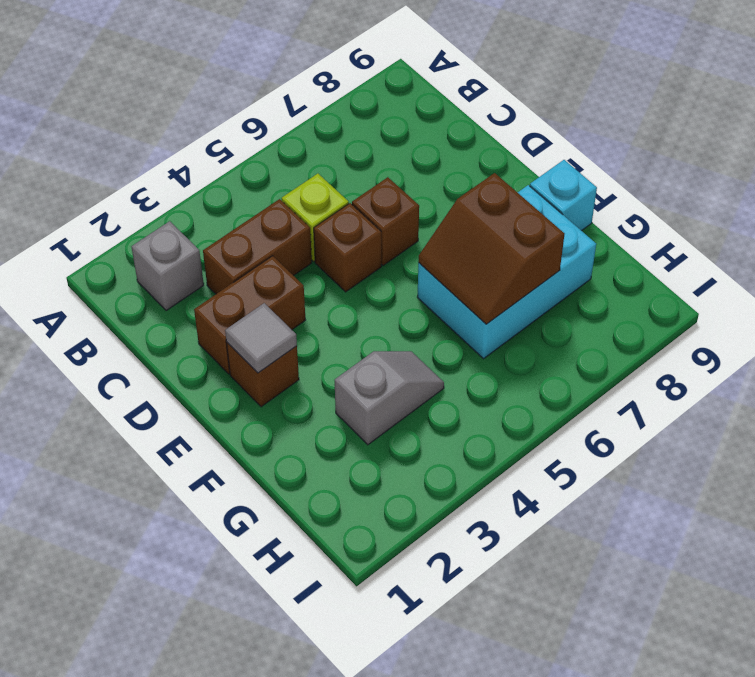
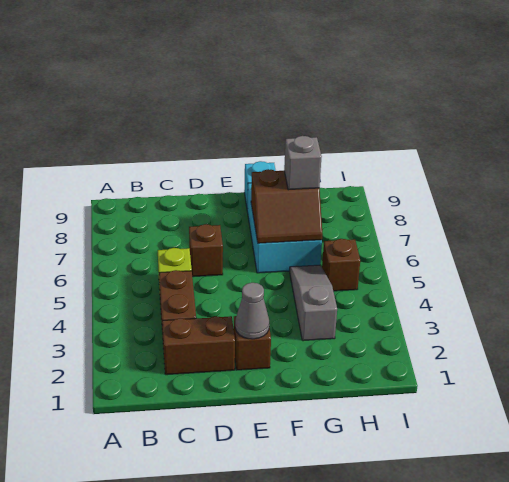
grey 1x1 brick [132,221,204,311] -> grey 1x1 brick moved to [284,136,322,190]
brown 1x2 brick [194,256,305,374] -> brown 1x2 brick turned to [162,316,235,375]
brown 1x1 brick [314,203,381,292] -> brown 1x1 brick moved to [322,239,360,291]
grey 1x1 tile [225,303,297,373] -> grey 1x1 cone [235,283,269,339]
grey 1x2 slope [335,351,444,445] -> grey 1x3 slope [290,265,337,341]

